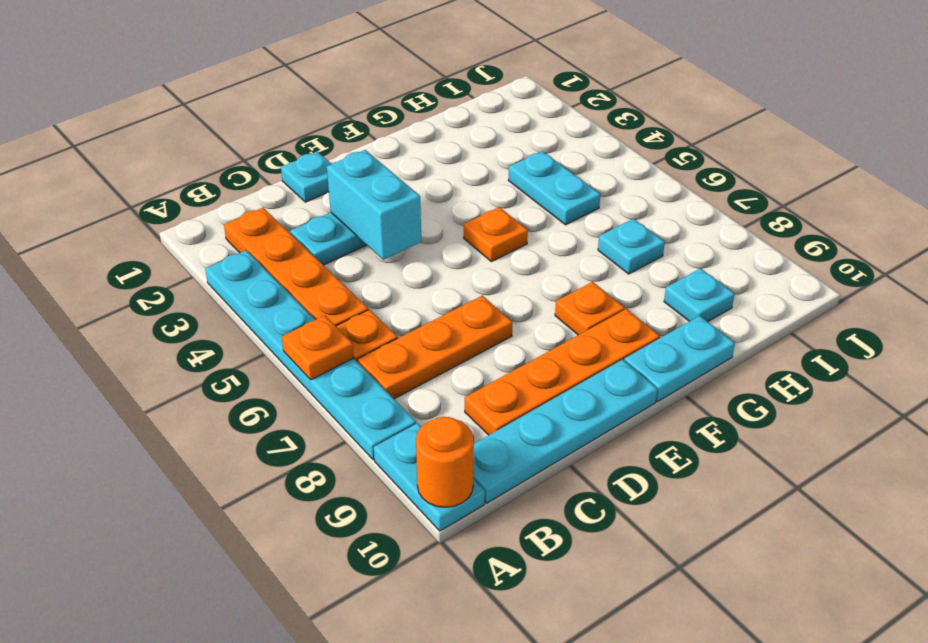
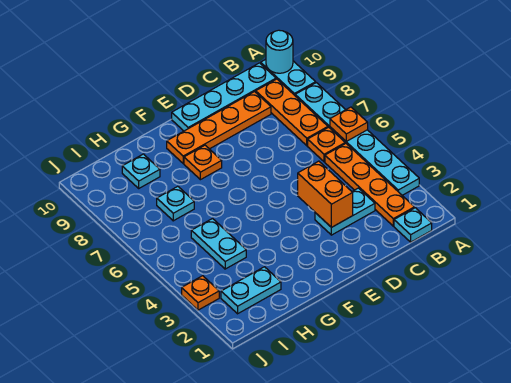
orange 1x1 round brick [416,417,474,507] -> cyan 1x1 round brick [266,30,293,73]
orange 1x3 plate [357,296,513,399] -> orange 1x3 plate turned to [256,79,328,146]
cyan 1x1 plate [281,152,331,202] -> cyan 1x1 plate moved to [394,208,432,242]
cyan 1x2 brick [327,150,421,260] -> orange 1x2 brick [298,161,353,227]
orange 1x1 plate [464,207,528,262] -> orange 1x1 plate moved to [182,276,219,310]
cyan 1x2 plate [624,316,735,402] -> cyan 1x2 plate moved to [221,267,281,314]

